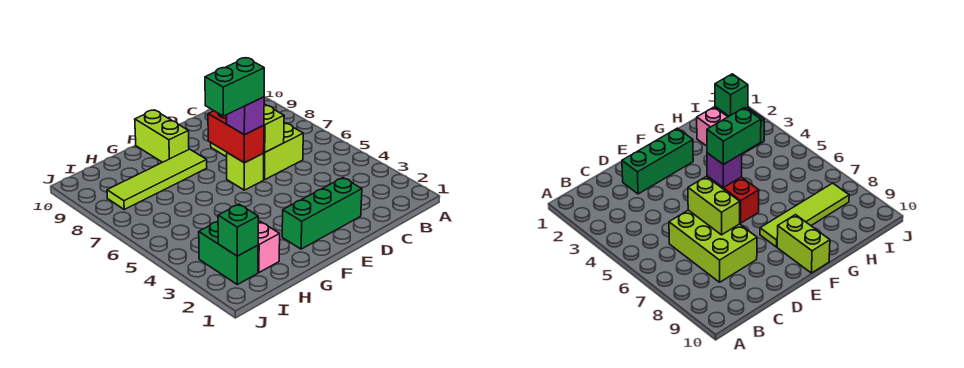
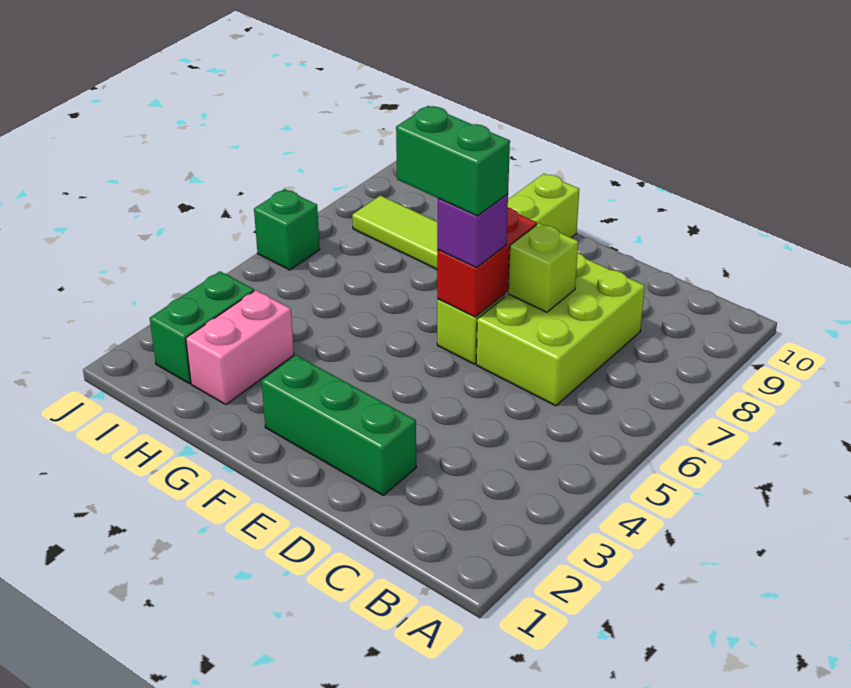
lime 1x2 brick [264,104,284,152] -> lime 1x1 brick [508,224,578,312]
green 1x1 brick [218,204,258,256] -> green 1x1 brick moved to [254,189,320,270]

